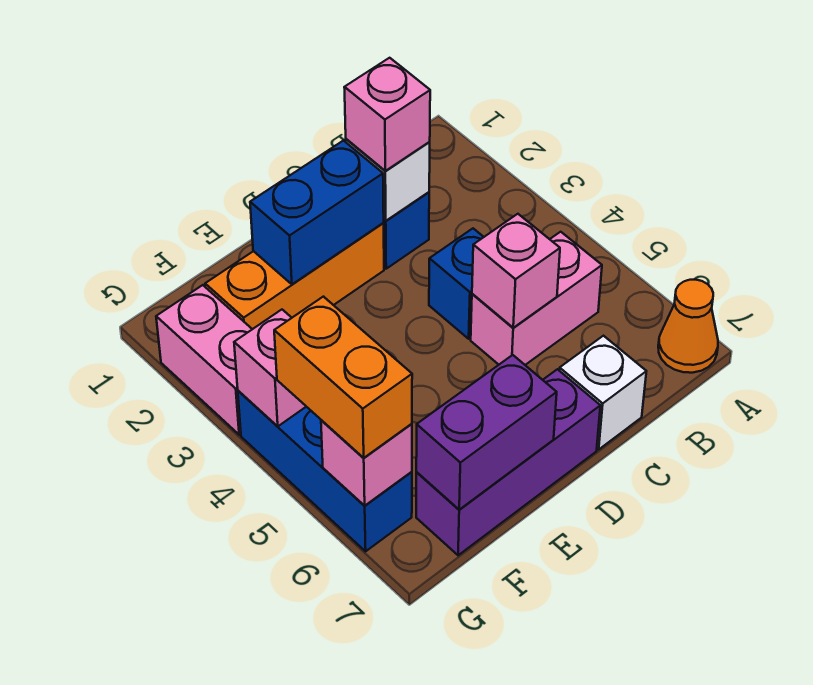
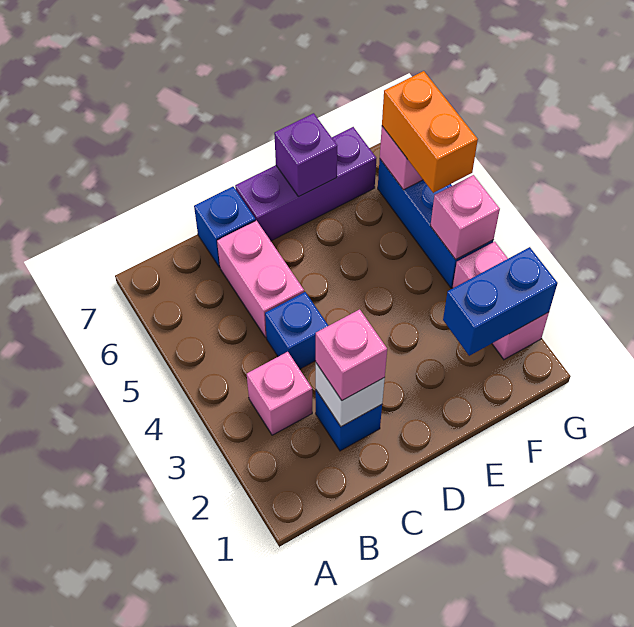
orange 1x1 cone [658,280,718,373] -> none
pink 1x2 brick [471,232,602,365] -> pink 1x2 brick turned to [217,221,304,337]
pink 1x1 brick [472,214,560,328] -> pink 1x1 brick moved to [247,352,312,435]
white 1x1 brick [559,336,646,449] -> blue 1x1 brick [194,187,256,267]
orange 1x3 brick [205,223,384,329] -> none
blue 1x2 brick [250,141,384,284] -> blue 1x2 brick moved to [443,247,558,356]
purple 1x2 brick [416,355,557,510] -> purple 1x1 brick [274,113,337,197]

